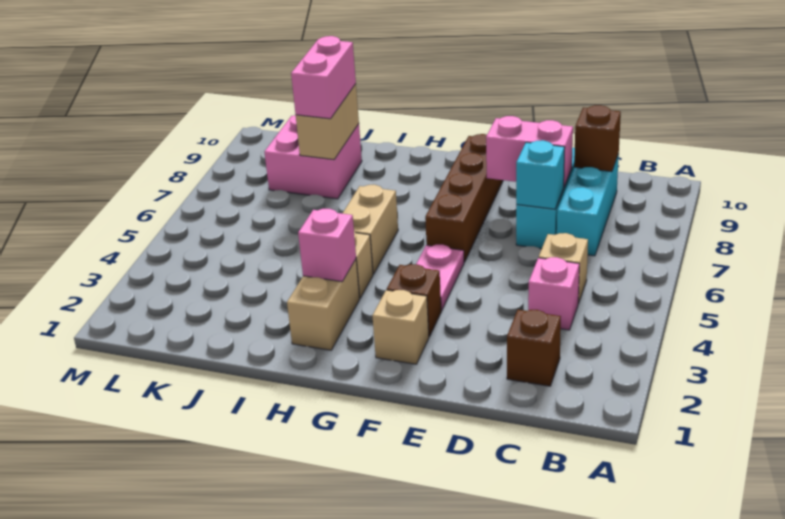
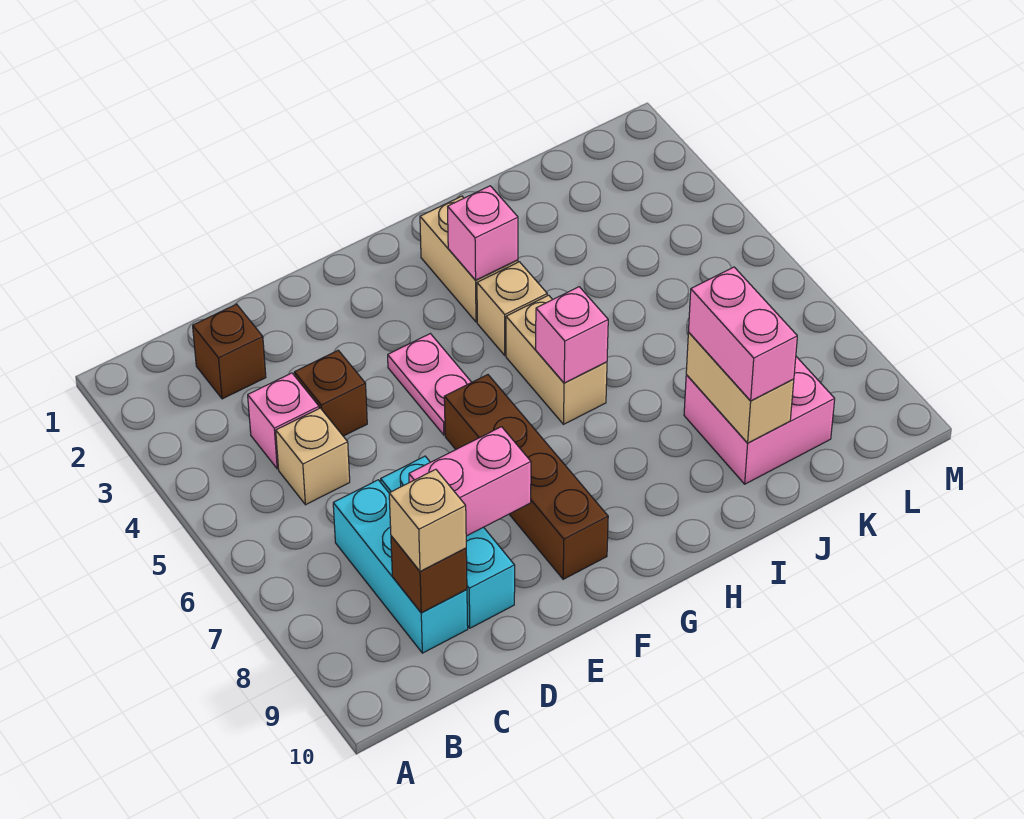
cyan 1x1 brick [516,140,565,209] -> none
tan 1x1 brick [372,290,429,364] -> tan 1x1 brick moved to [389,469,466,572]
brown 1x1 brick [387,264,441,337] -> brown 1x1 brick moved to [294,350,367,436]
none -> pink 1x1 brick [536,287,608,383]

